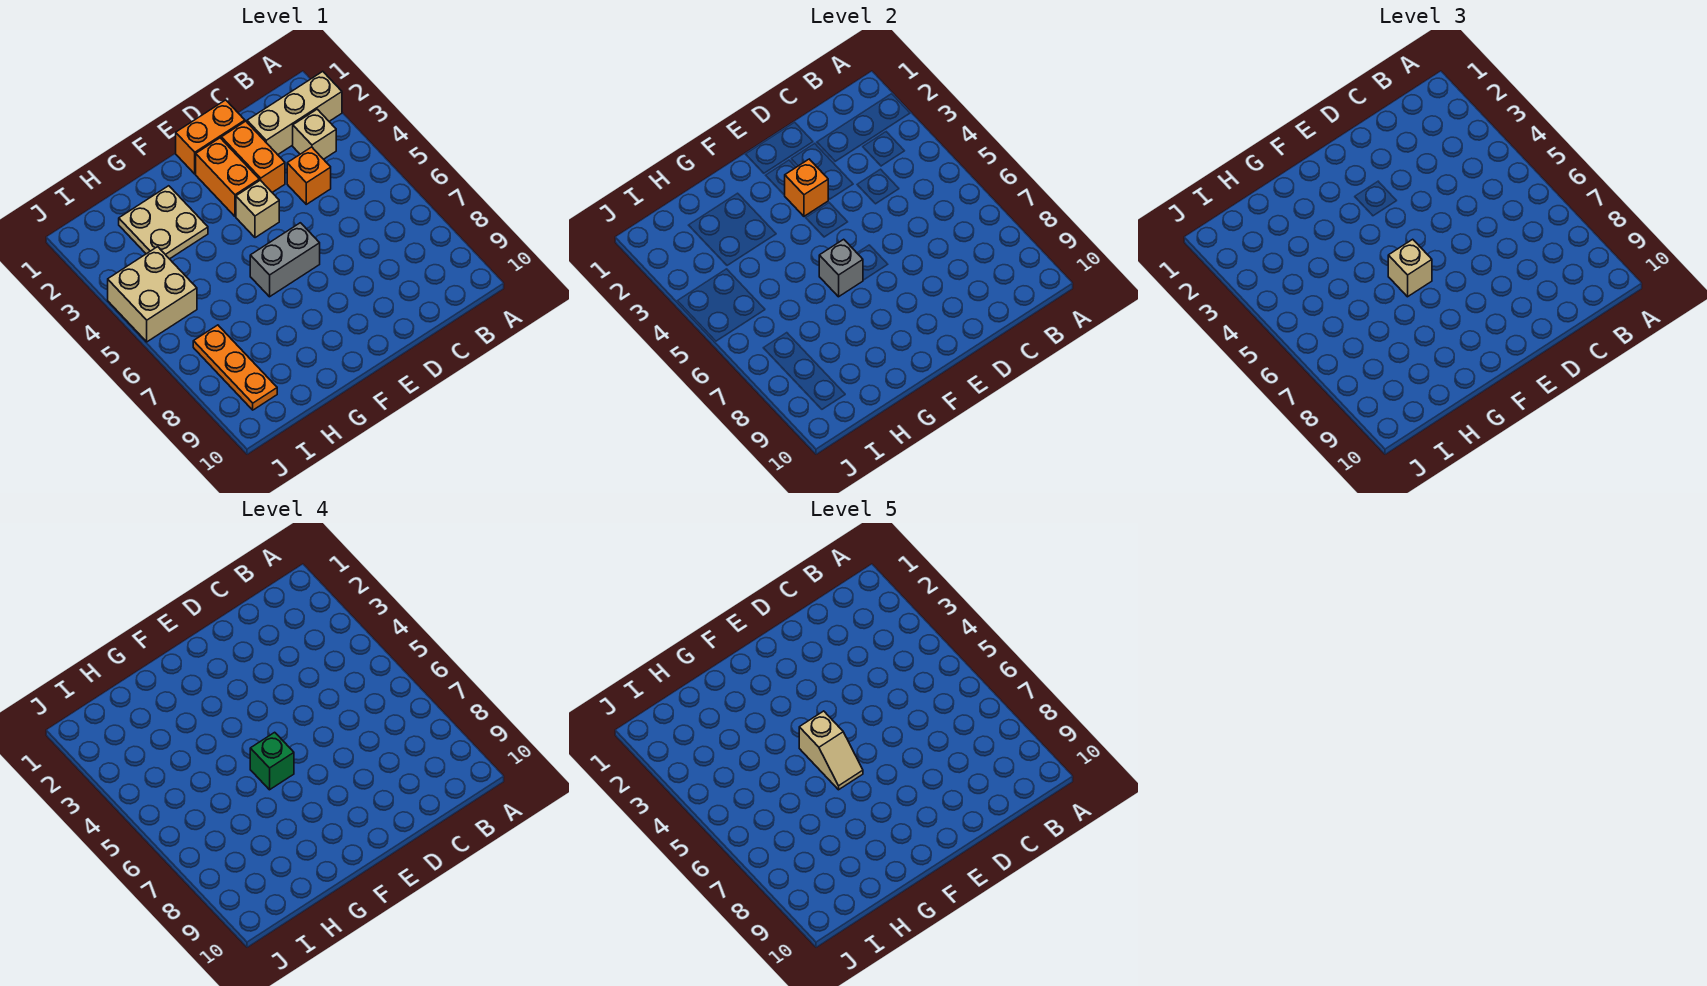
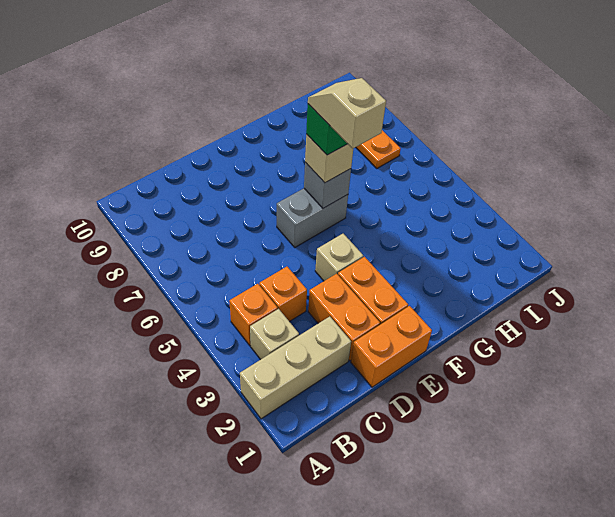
orange 1x1 brick [785,159,828,216] -> orange 1x1 brick moved to [229,284,278,346]
tan 2x2 plate [119,186,208,259] -> none
tan 2x2 brick [108,247,197,342] -> none

